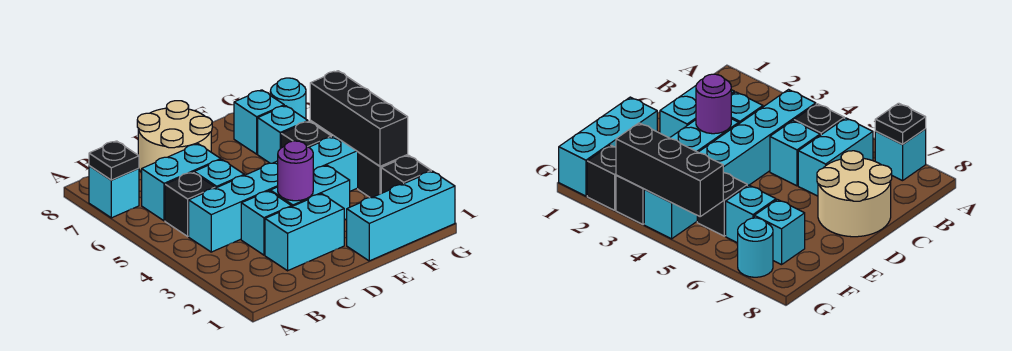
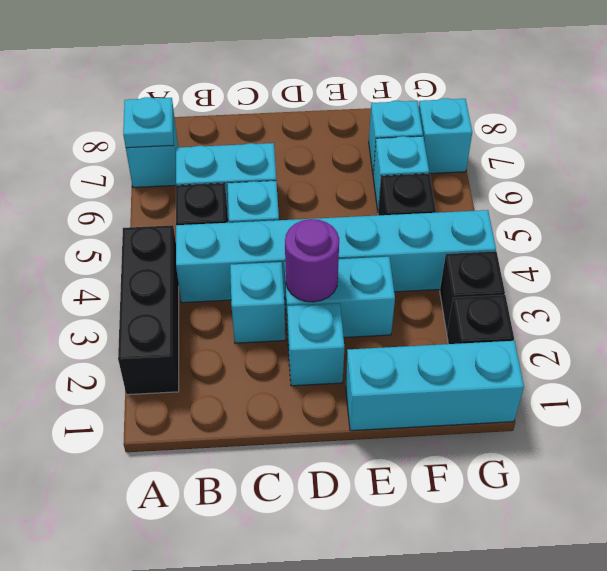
black 1x1 plate [89,141,139,180] -> cyan 1x1 plate [123,97,174,148]
cyan 1x2 brick [265,194,344,271] -> cyan 1x1 brick [287,303,344,386]
tan 2x2 round brick [137,101,212,173] -> none
black 1x3 brick [310,71,408,166] -> black 1x3 brick moved to [118,225,179,395]
cyan 1x1 round brick [270,78,306,119] -> cyan 1x1 brick [419,98,472,173]

